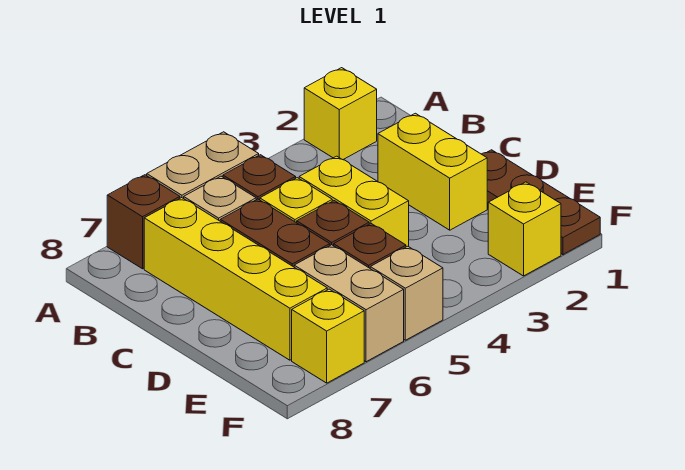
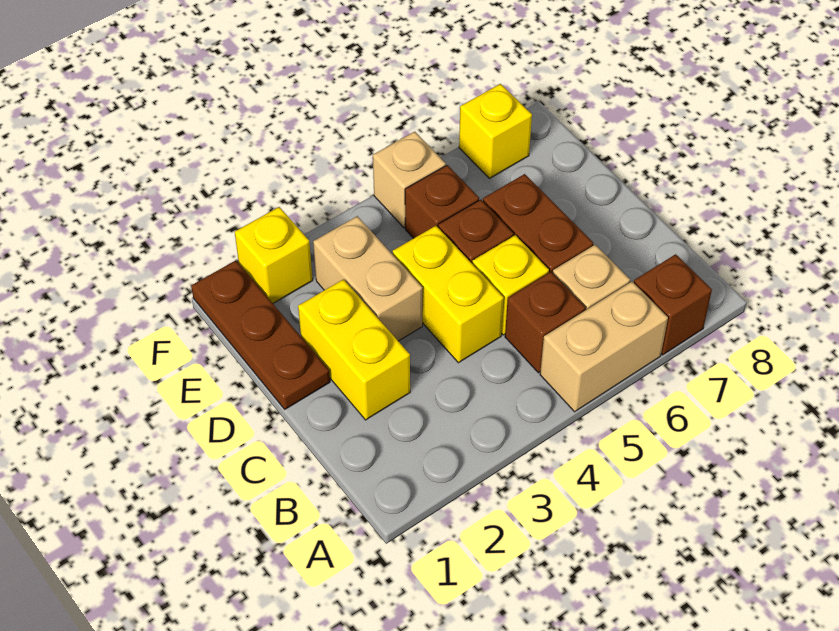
yellow 1x1 brick [304,68,377,160] -> none
yellow 1x4 brick [144,198,327,360] -> none
tan 1x2 brick [294,245,404,362] -> tan 1x2 brick moved to [313,216,422,341]

